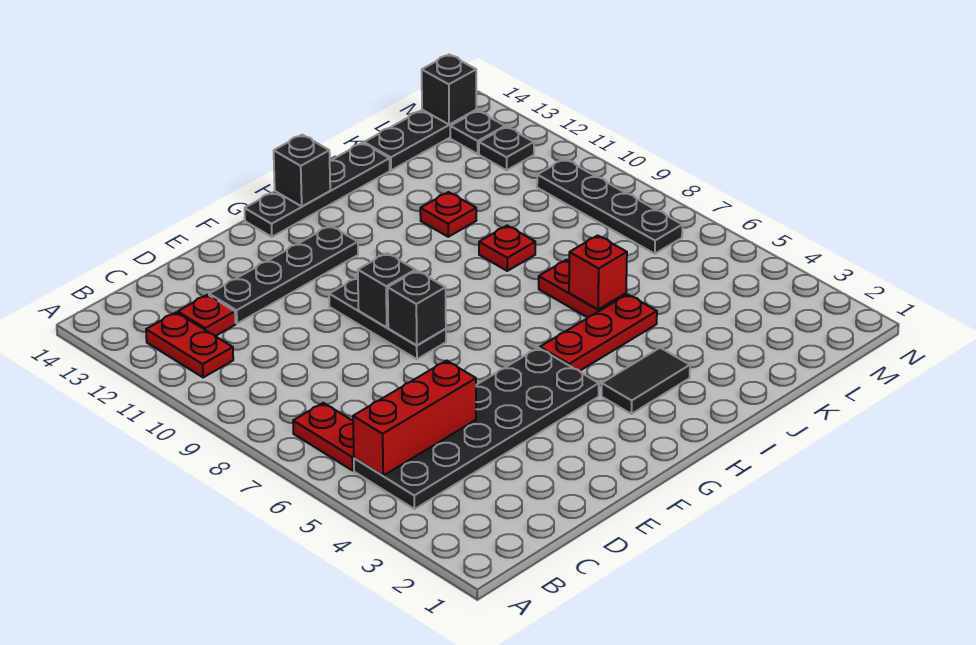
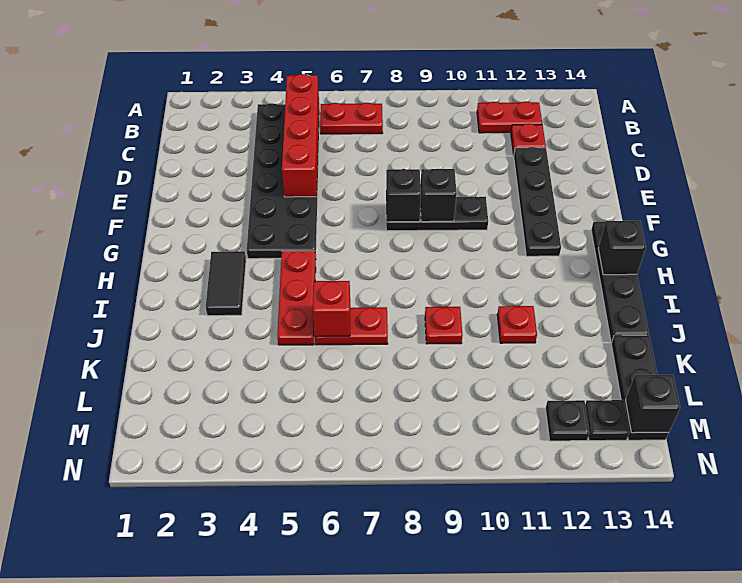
red 1x3 brick [353,361,476,476] -> red 1x4 brick [282,74,319,197]
black 1x4 plate [537,159,682,254] -> none

